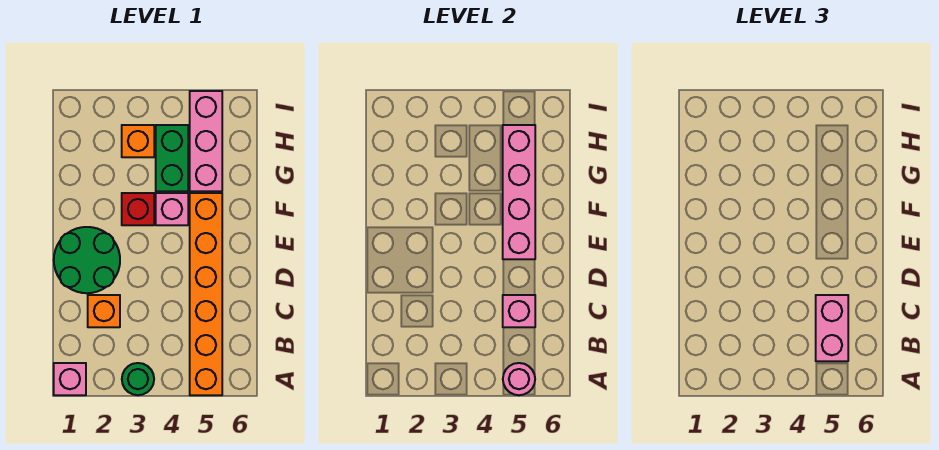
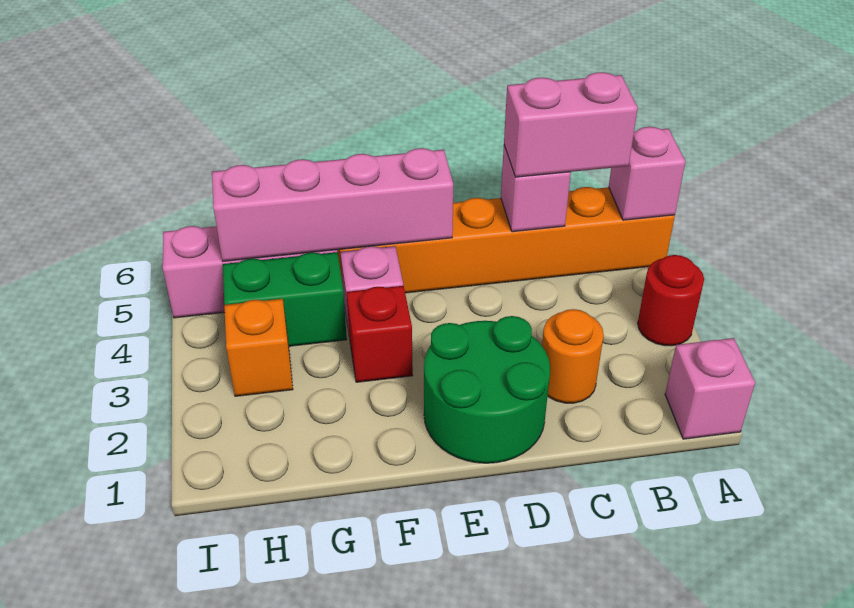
green 1x1 round brick [122,363,154,395] -> red 1x1 round brick [638,255,704,346]
pink 1x1 round brick [503,363,535,395] -> pink 1x1 brick [609,127,686,220]
orange 1x1 brick [88,295,120,327] -> orange 1x1 round brick [542,309,604,403]

